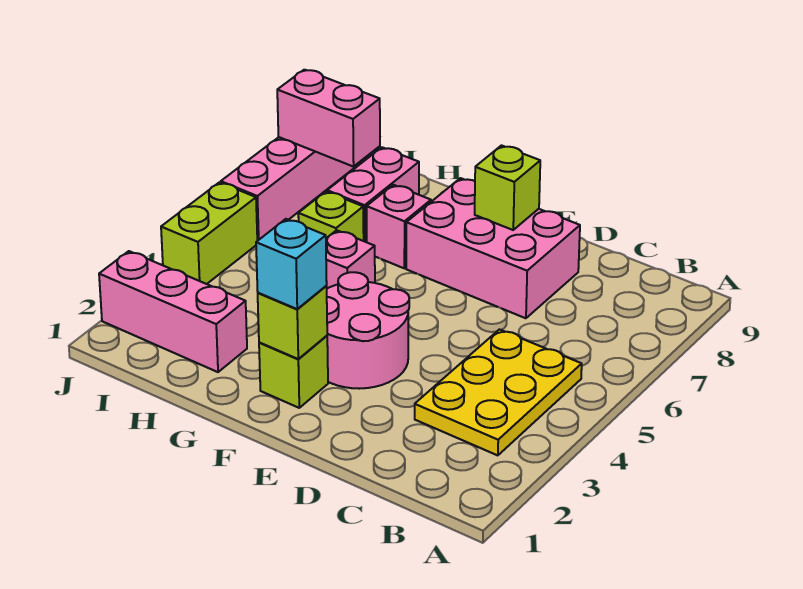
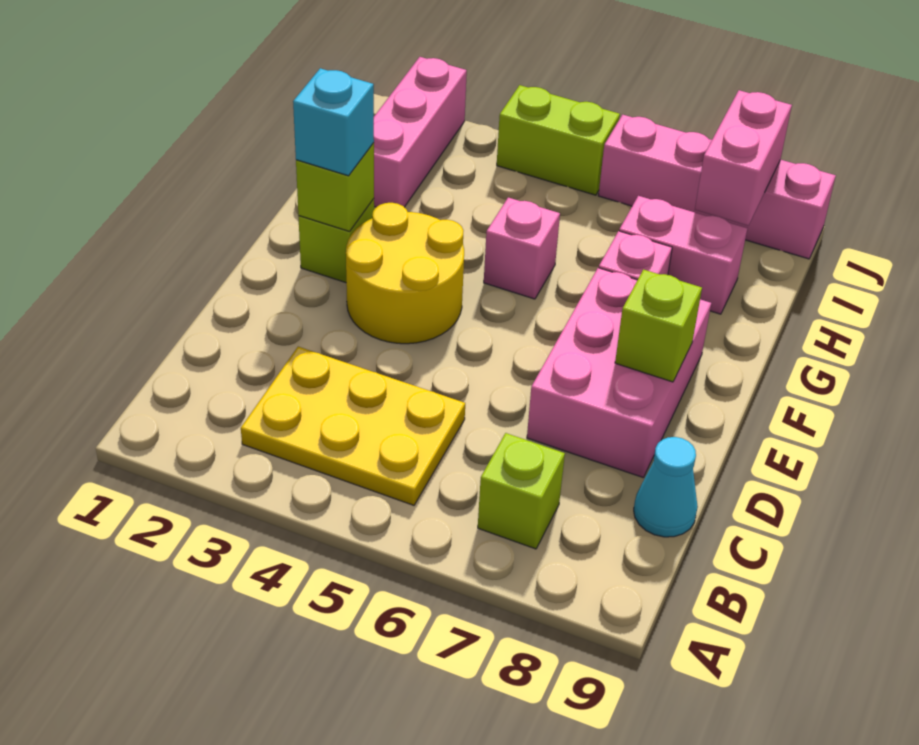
none -> cyan 1x1 cone [634,437,698,537]
pink 2x2 round brick [327,272,409,389] -> yellow 2x2 round brick [346,203,464,344]
lime 1x1 brick [298,192,364,241] -> lime 1x1 brick moved to [478,433,565,549]

